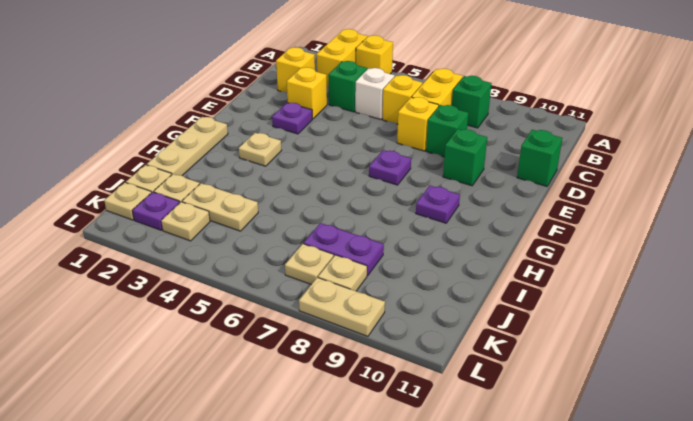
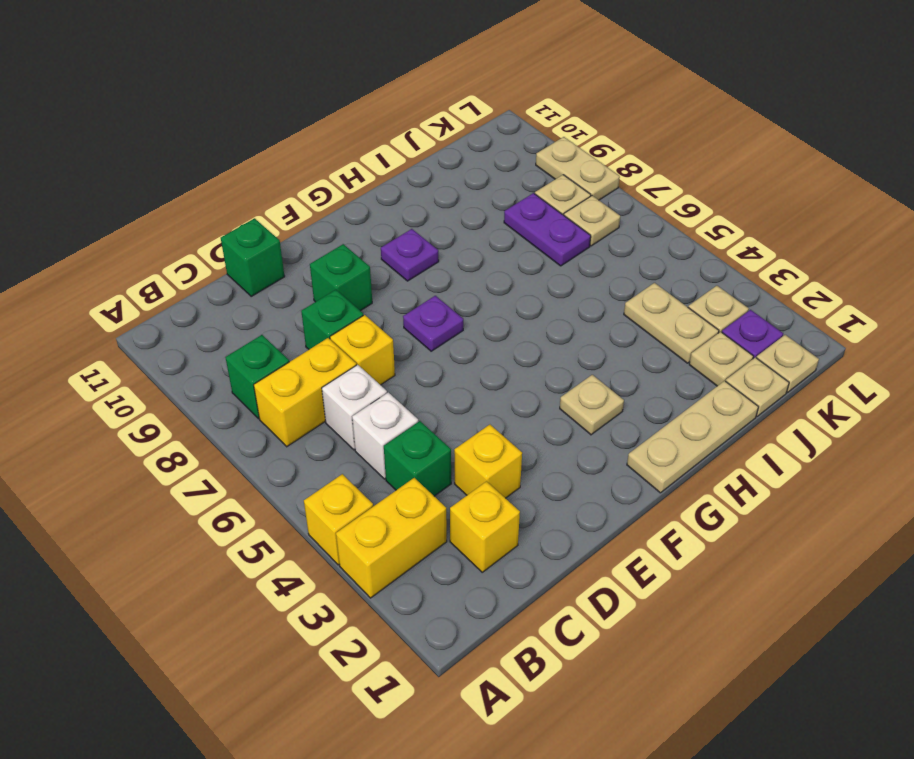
yellow 1x1 brick [382,75,422,124] -> white 1x1 brick [322,365,387,450]
purple 1x1 plate [272,103,312,134] -> none

